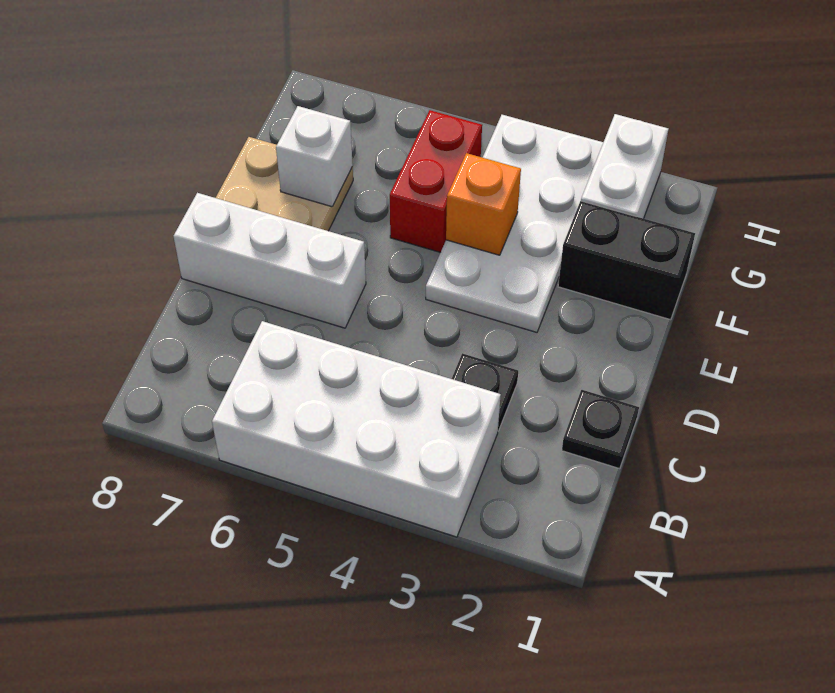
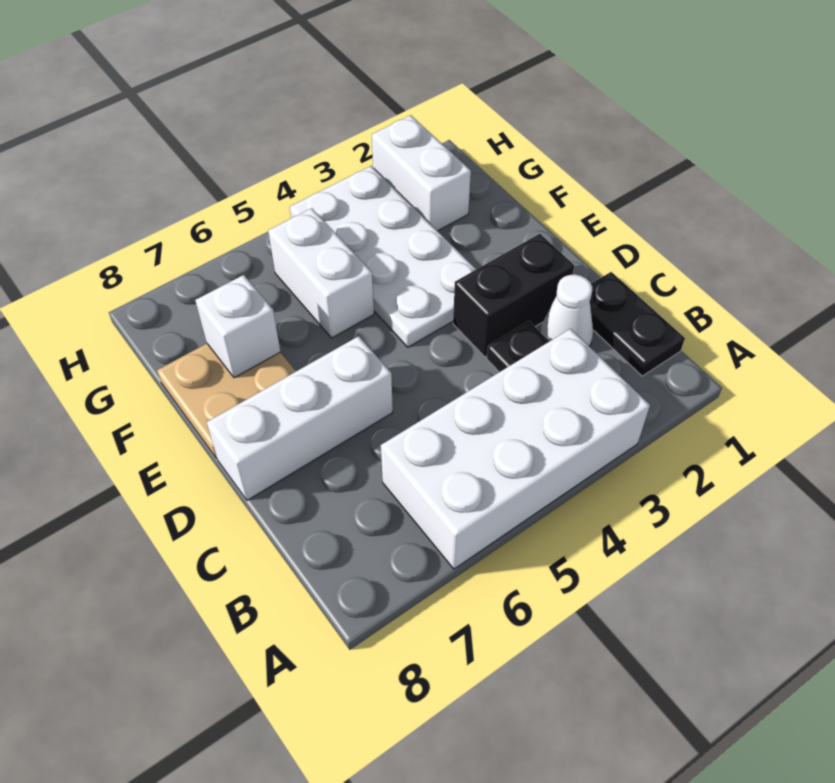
black 1x1 plate [562,390,639,469] -> black 1x2 plate [590,272,685,376]
none -> white 1x1 cone [540,274,593,347]
black 1x2 brick [558,201,695,320] -> black 1x2 brick moved to [453,234,574,357]
orange 1x1 brick [446,153,521,255] -> none
red 1x2 brick [390,110,482,252] -> white 1x2 brick [268,208,374,338]

